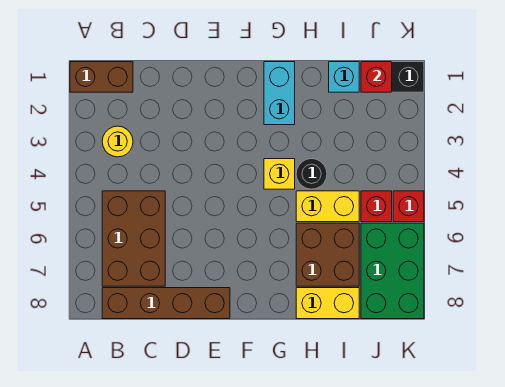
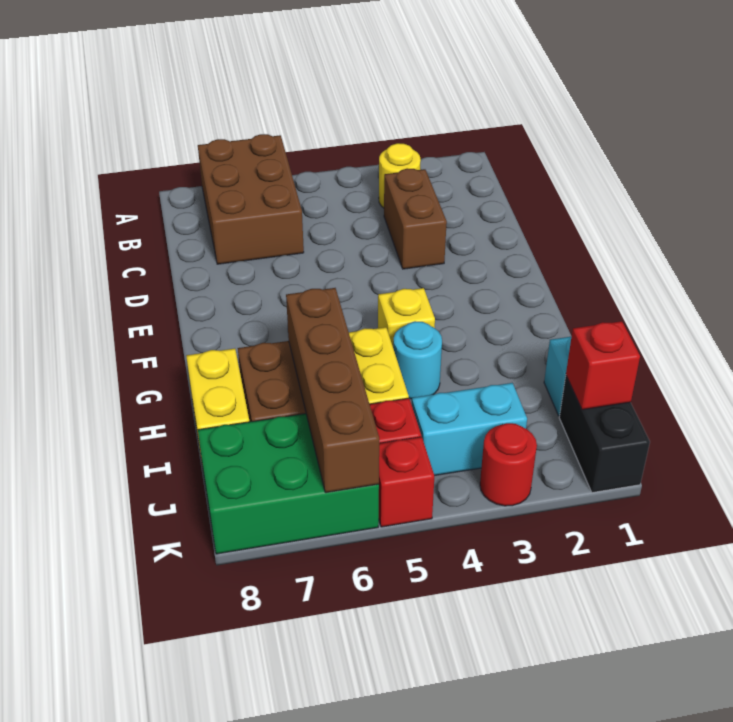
brown 1x2 brick [70,62,133,92] -> brown 1x2 brick moved to [384,168,447,269]
brown 2x3 brick [102,191,165,286] -> brown 2x3 brick turned to [198,134,304,264]
brown 1x4 brick [102,288,230,319] -> brown 1x4 brick moved to [286,288,379,493]
cyan 1x2 brick [264,62,295,125] -> cyan 1x2 brick moved to [412,383,527,476]
black 1x1 round brick [296,159,327,189] -> cyan 1x1 round brick [393,321,442,399]
none -> red 1x1 round brick [480,423,537,506]

